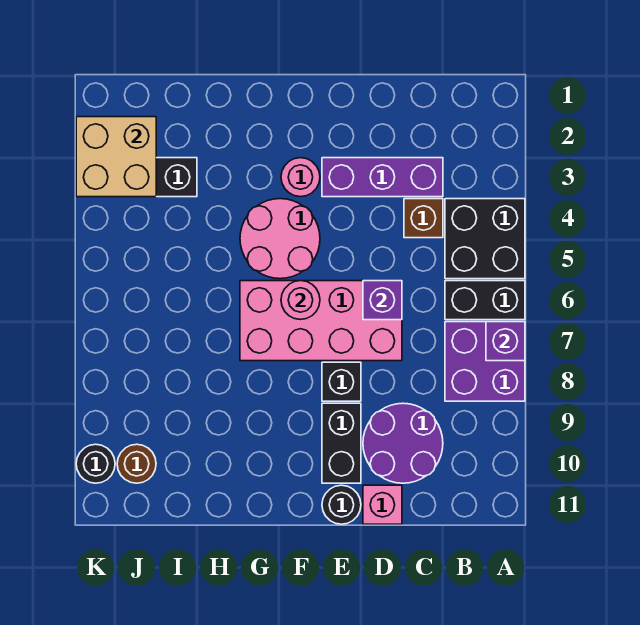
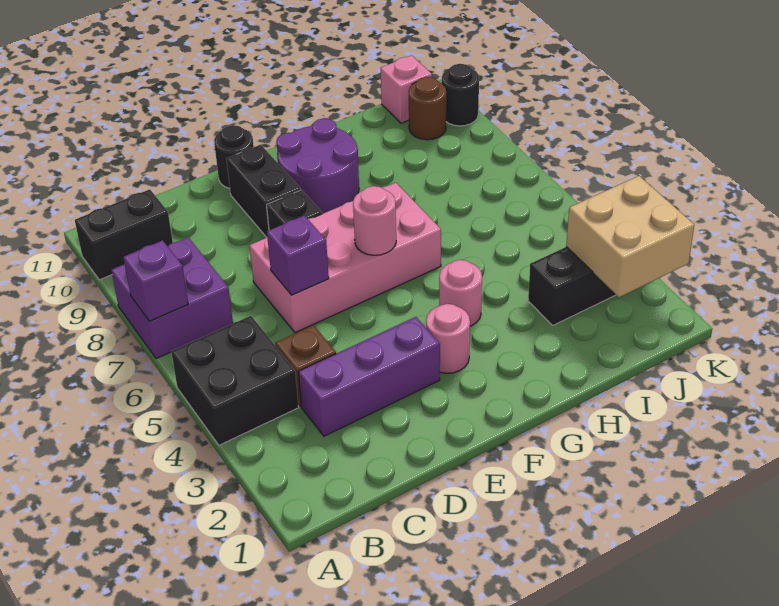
black 1x2 brick [445,281,525,320] -> black 1x2 brick moved to [75,189,173,280]
purple 2x2 round brick [363,403,443,483] -> purple 2x2 round brick moved to [276,118,359,214]
pink 1x1 brick [363,485,402,524] -> pink 1x1 brick moved to [380,55,432,123]
pink 2x2 round brick [240,199,320,279] -> pink 1x1 round brick [439,260,482,326]

